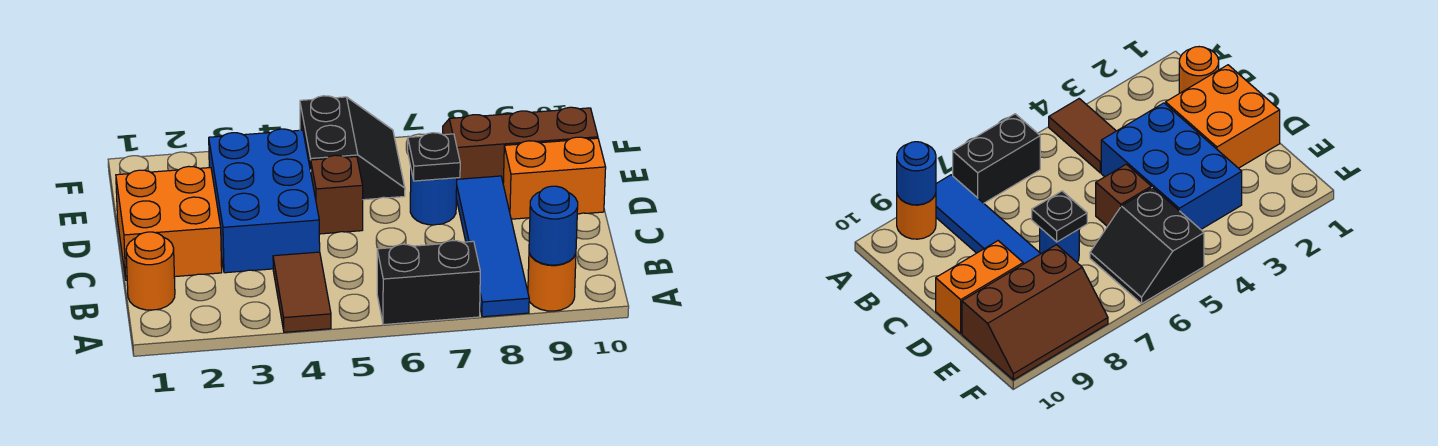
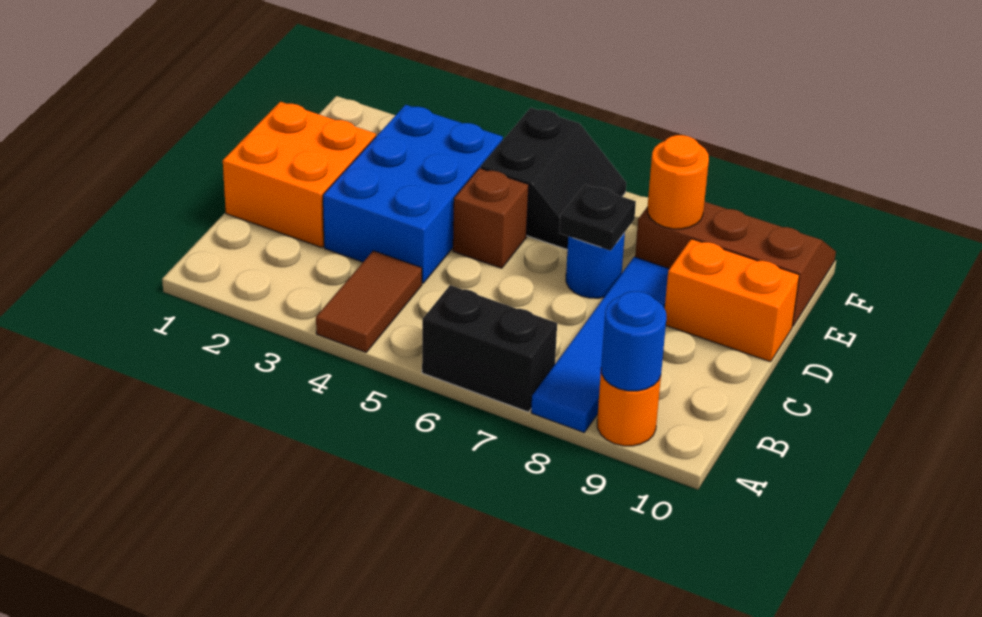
orange 1x1 round brick [126,232,175,310] -> orange 1x1 round brick moved to [647,135,709,229]

